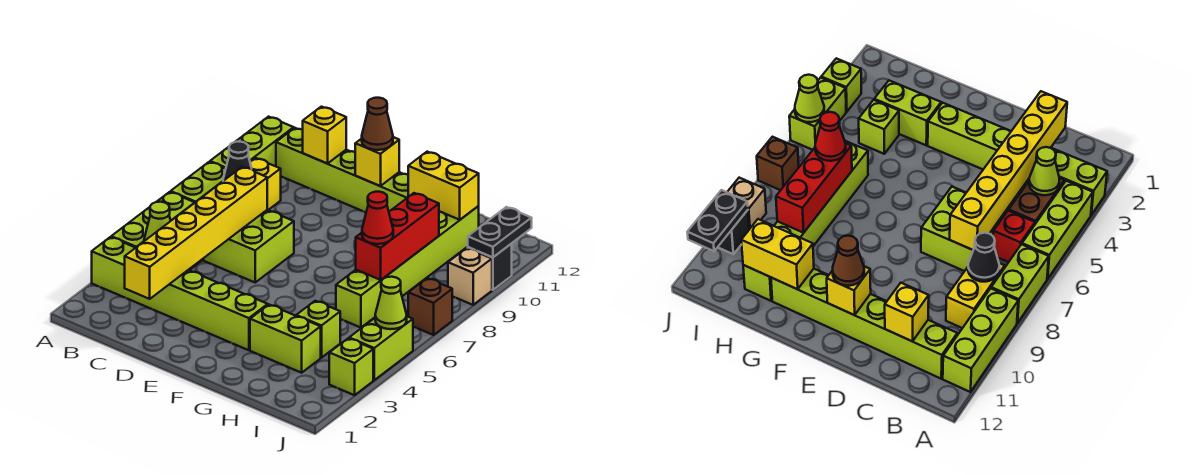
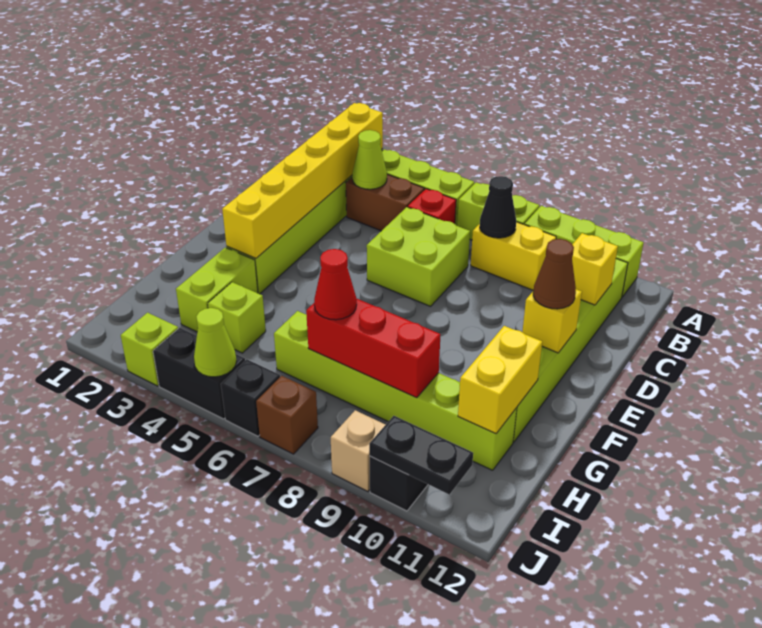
yellow 1x6 brick [125,167,267,299] -> yellow 1x6 brick turned to [222,103,383,258]
lime 1x2 brick [349,316,413,380] -> black 1x2 brick [153,328,245,419]
none -> black 1x1 brick [221,359,280,436]

